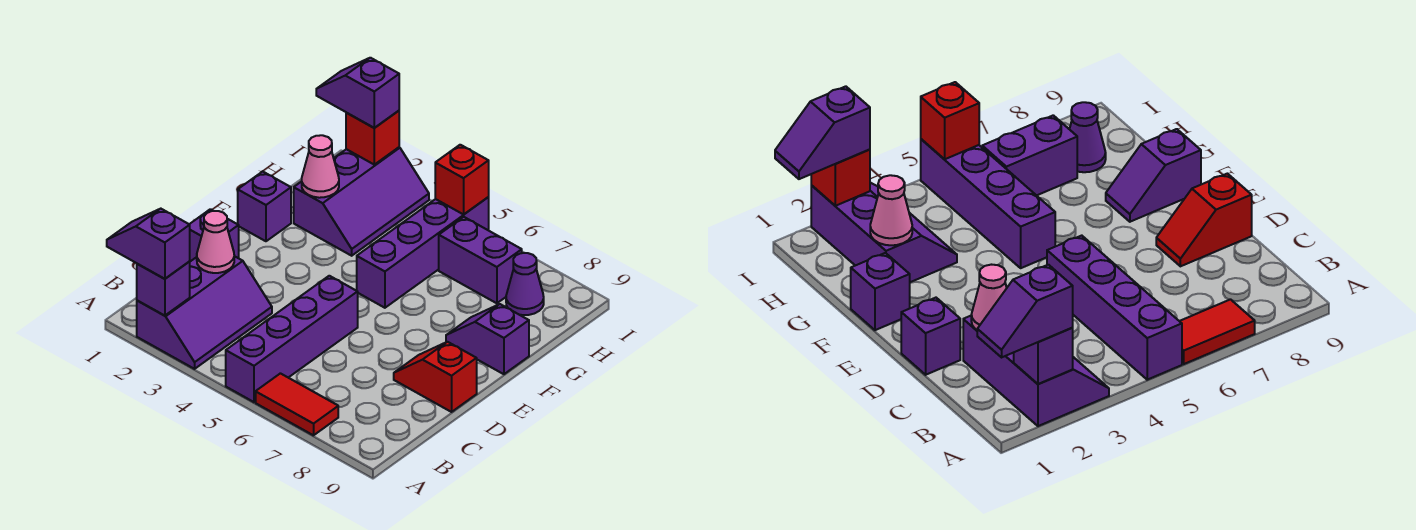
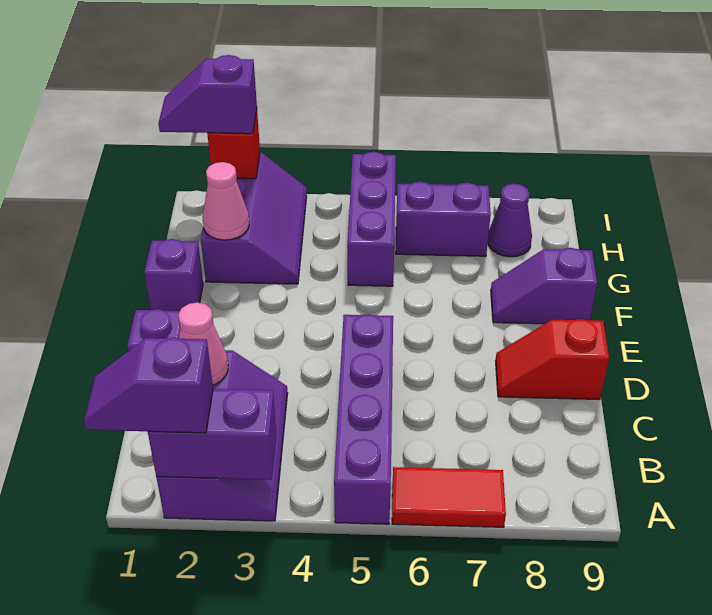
purple 1x1 brick [137,261,190,316] -> purple 1x2 brick [148,389,276,480]
purple 1x4 brick [357,197,489,308] -> purple 1x3 brick [348,152,396,286]
red 1x1 brick [435,145,489,214] -> none

